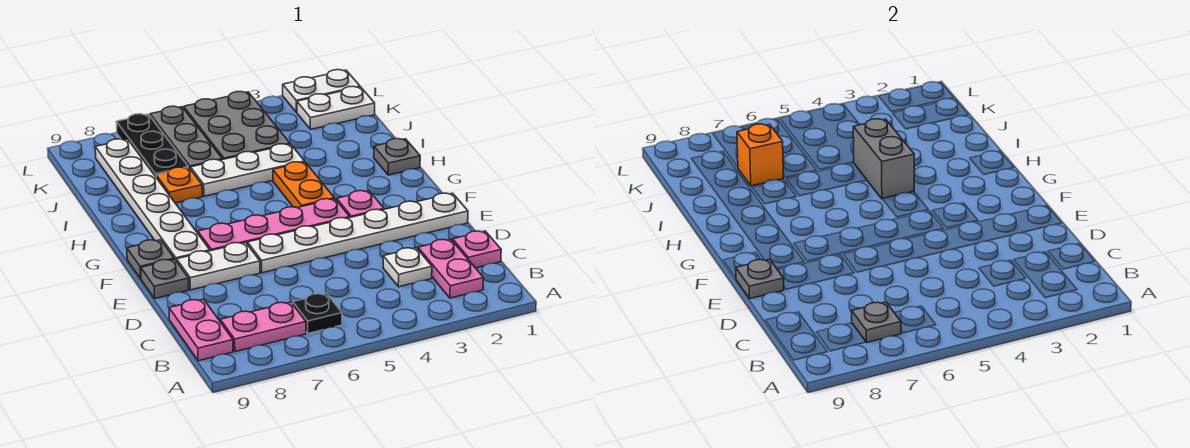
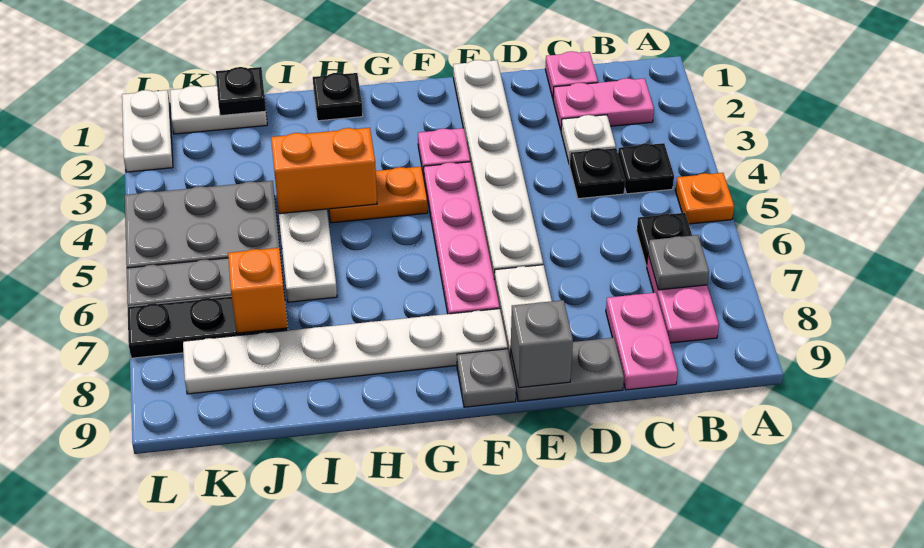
none -> black 1x1 plate [618,143,674,194]
pink 1x2 plate [169,299,233,361] -> pink 1x2 plate turned to [606,293,678,390]
none -> black 1x1 plate [569,148,625,199]
grey 1x1 plate [141,259,189,299] -> grey 1x2 plate [510,338,624,401]
grey 1x1 plate [736,259,784,299] -> grey 1x1 brick [511,300,573,388]
grey 1x1 plate [374,139,420,175] -> black 1x1 plate [313,73,363,121]
grey 1x2 brick [853,119,914,199] -> orange 1x2 brick [271,128,377,214]
orange 1x1 plate [156,167,202,203] -> orange 1x1 plate moved to [675,173,734,224]
none -> black 1x1 plate [216,67,266,116]
white 1x2 plate [297,86,375,129] -> white 1x2 plate turned to [170,86,267,134]

